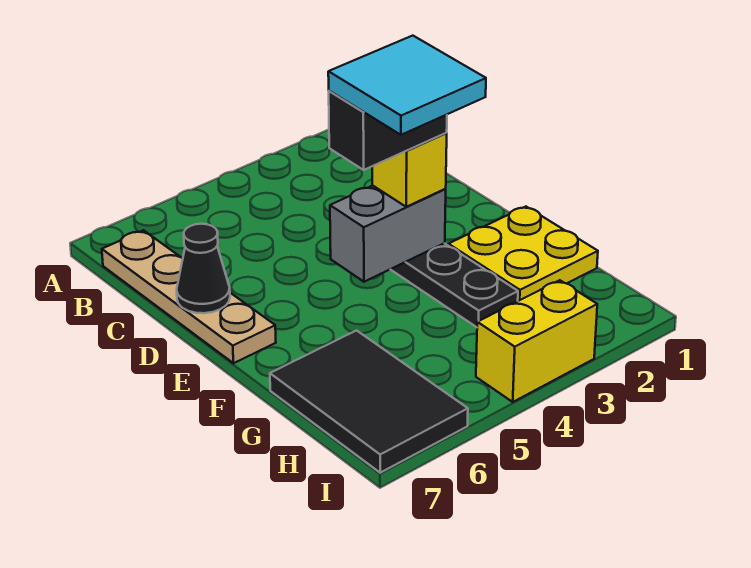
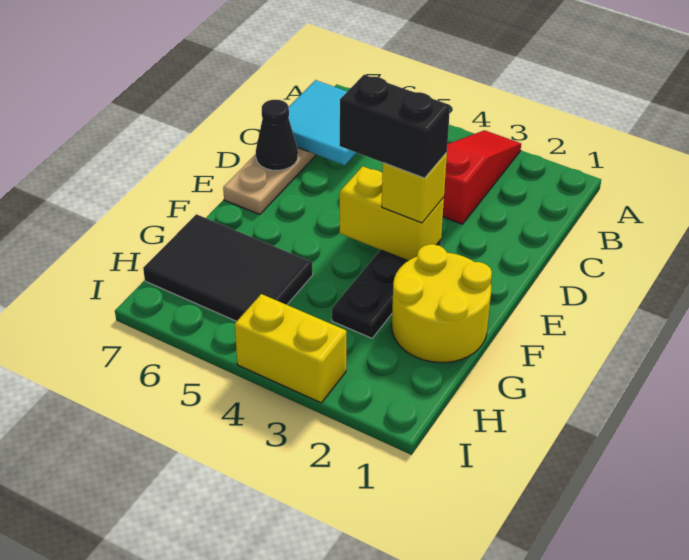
none -> red 1x3 slope [443,130,521,224]
grey 1x2 brick [330,186,446,282] -> yellow 1x2 brick [340,166,444,261]
cyan 2x2 tile [328,36,486,135] -> cyan 2x2 tile moved to [288,80,356,165]
yellow 2x2 plate [448,207,598,301] -> yellow 2x2 round brick [392,244,492,362]
black 2x3 tile [270,331,468,473] -> black 2x3 tile turned to [143,214,313,321]

